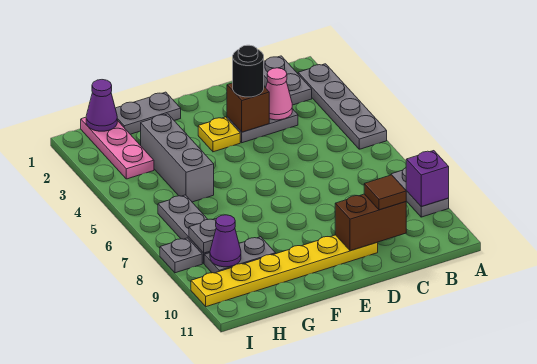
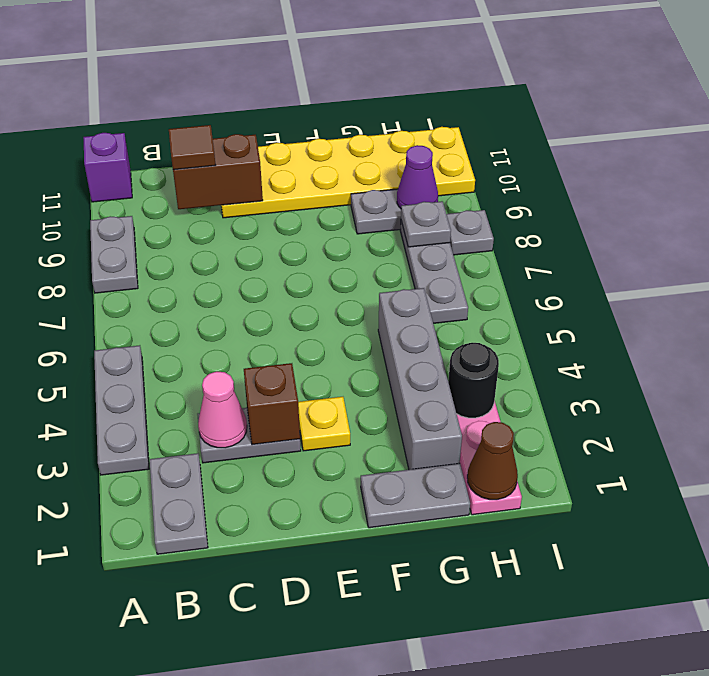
grey 1x4 plate [298,64,387,149] -> grey 1x3 plate [94,345,149,475]
purple 1x1 brick [406,151,449,207] -> purple 1x1 brick moved to [83,133,132,202]
black 1x1 round brick [233,45,264,97] -> black 1x1 round brick moved to [448,343,499,418]
yellow 1x6 plate [191,235,378,307] -> yellow 2x6 plate [221,127,475,218]
grey 1x3 brick [140,114,214,202] -> grey 1x4 brick [378,288,462,470]
purple 1x1 cone [86,80,117,131] -> brown 1x1 cone [467,422,518,500]

